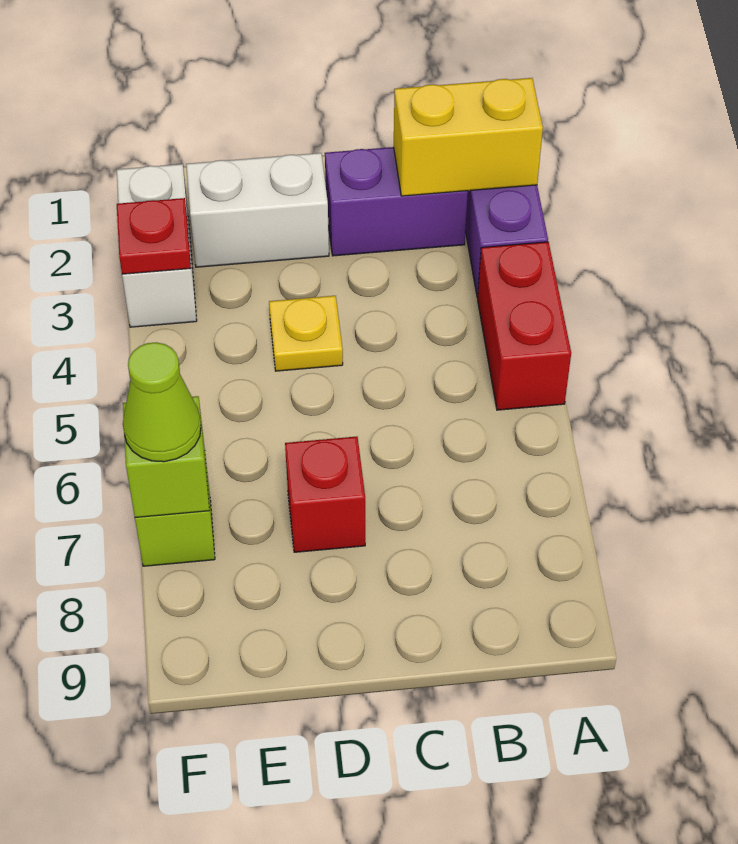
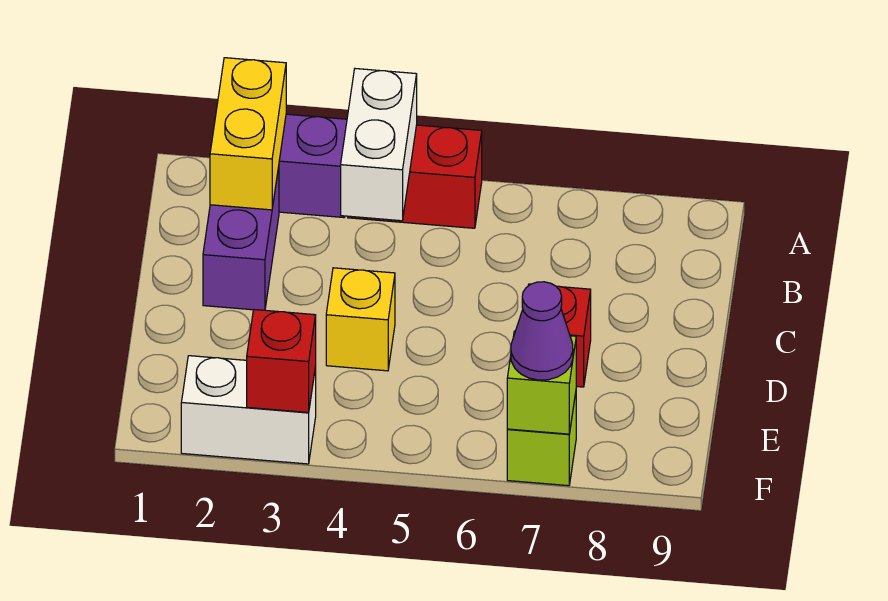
white 1x2 brick [186,153,329,267] -> white 1x2 brick moved to [341,69,417,221]
yellow 1x1 plate [269,296,343,371] -> yellow 1x1 brick [326,268,395,371]
red 1x1 plate [117,198,191,274] -> red 1x1 brick [247,309,316,412]
lime 1x1 cone [123,342,201,462] -> purple 1x1 cone [511,282,573,380]

